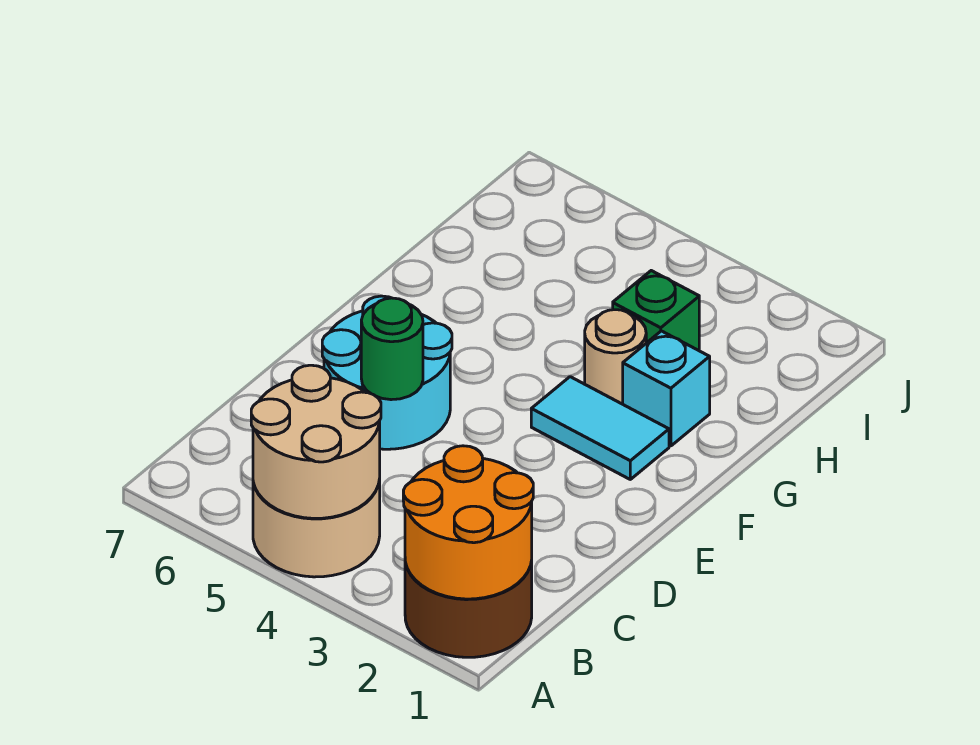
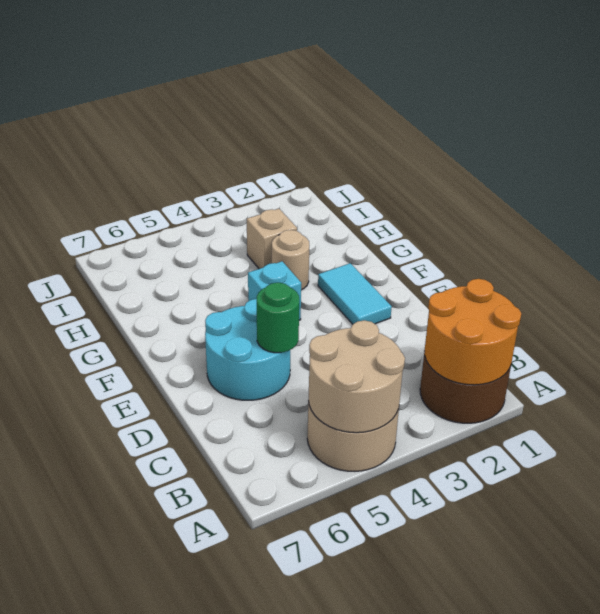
cyan 1x2 tile [531,377,669,479] -> cyan 1x2 tile turned to [318,263,392,324]
cyan 1x1 brick [623,331,710,446] -> cyan 1x1 brick moved to [248,261,301,320]
green 1x1 brick [613,271,699,350] -> tan 1x1 brick [247,209,297,269]

